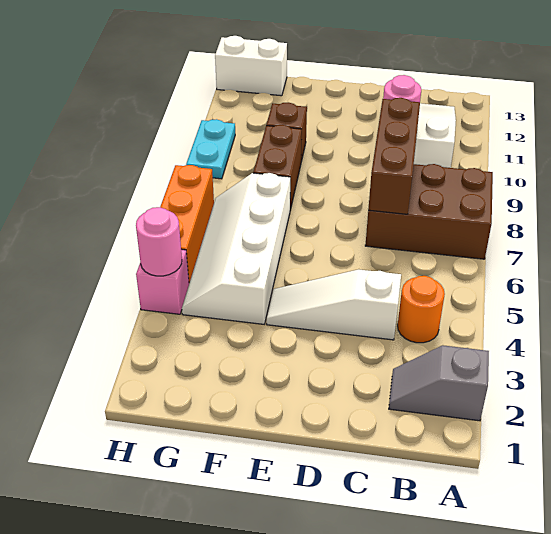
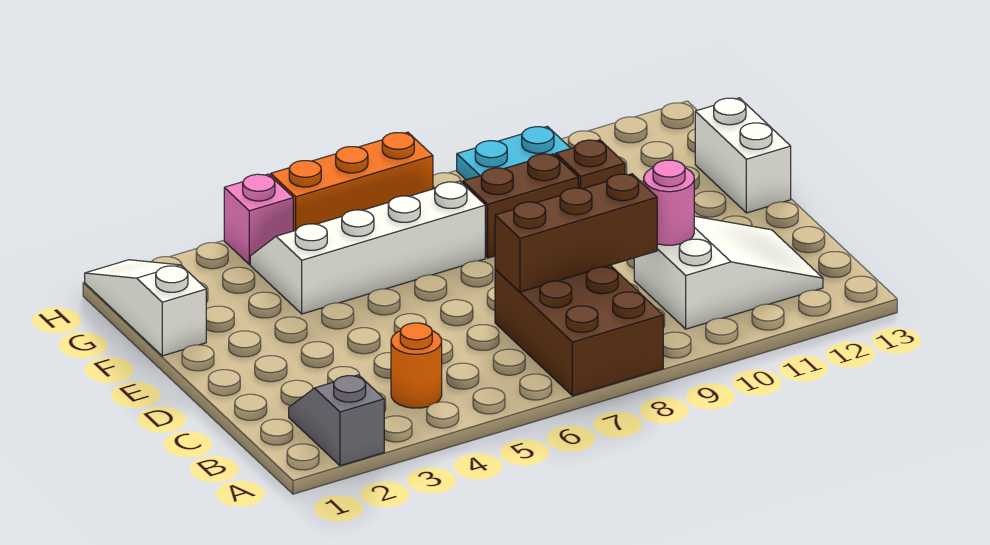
white 1x3 slope [267,270,401,340] -> white 1x3 slope moved to [85,260,206,356]
white 1x2 brick [215,36,287,96] -> white 1x2 brick moved to [695,98,791,213]
pink 1x1 round brick [136,207,182,276] -> none

